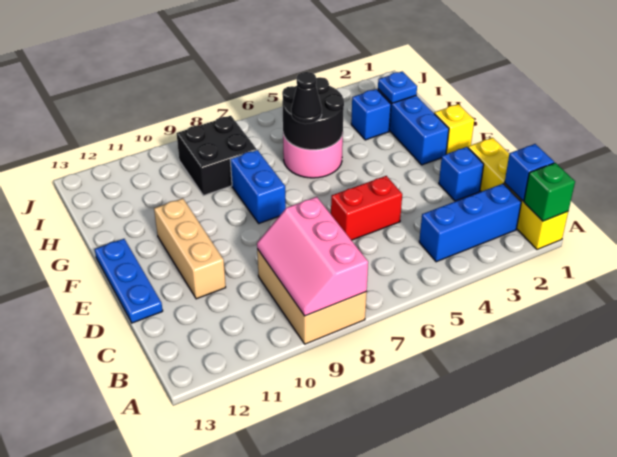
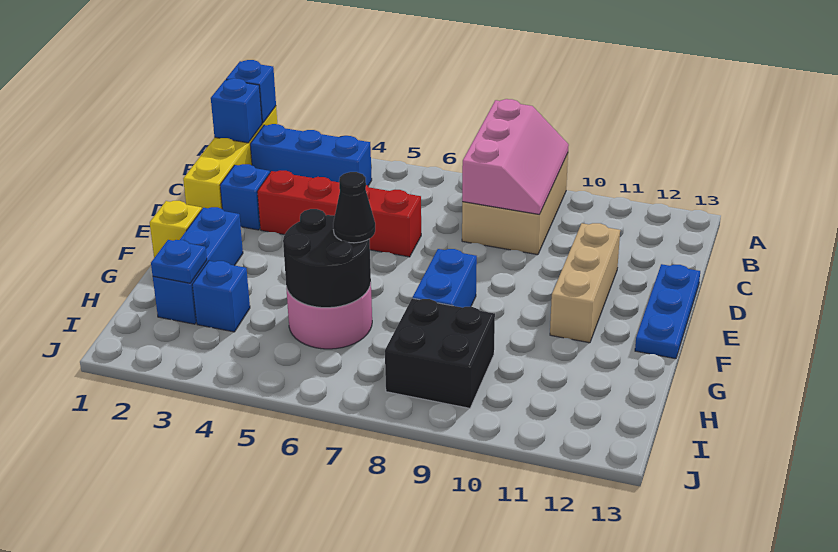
green 1x1 brick [524,163,575,221] -> blue 1x1 brick [226,60,276,123]
red 1x2 brick [331,176,402,240] -> red 1x4 brick [257,171,421,257]

